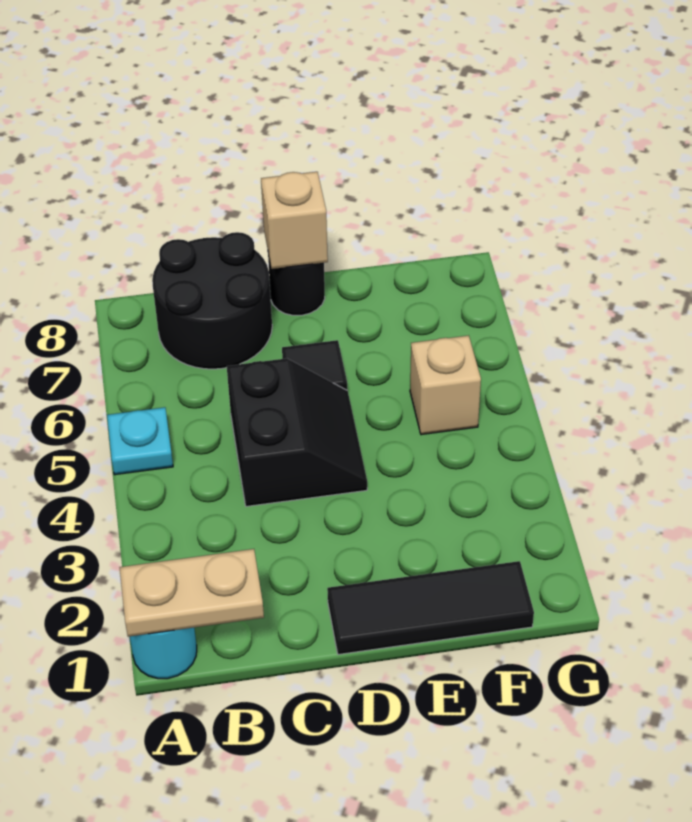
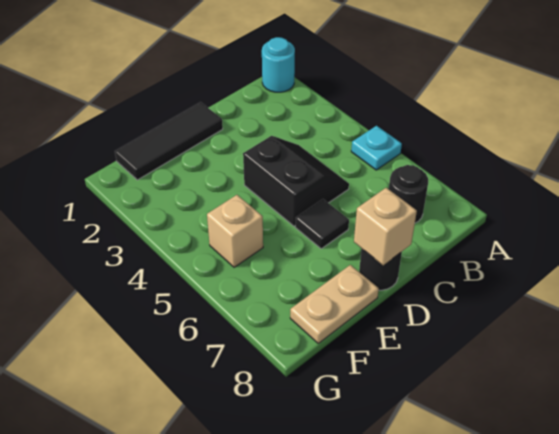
tan 1x2 plate [120,549,264,637] -> tan 1x2 plate moved to [290,265,379,343]
black 2x2 round brick [152,232,272,369] -> black 1x1 round brick [389,165,428,223]
black 2x2 slope [227,358,367,506] -> black 2x2 slope turned to [243,136,349,226]

